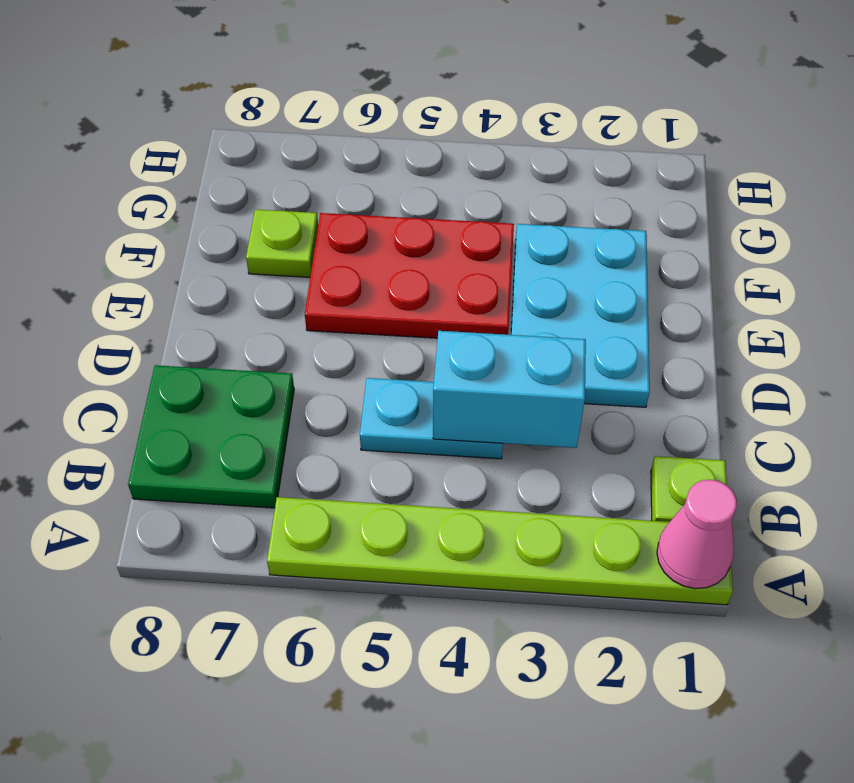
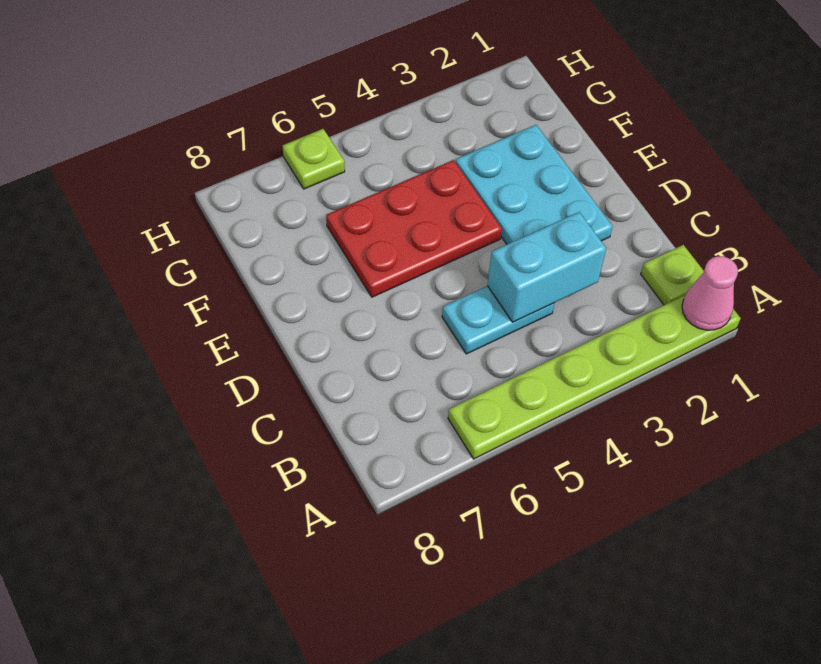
green 2x2 plate [128,365,294,508] -> none
lime 1x1 plate [246,209,318,277] -> lime 1x1 plate moved to [282,129,345,189]

